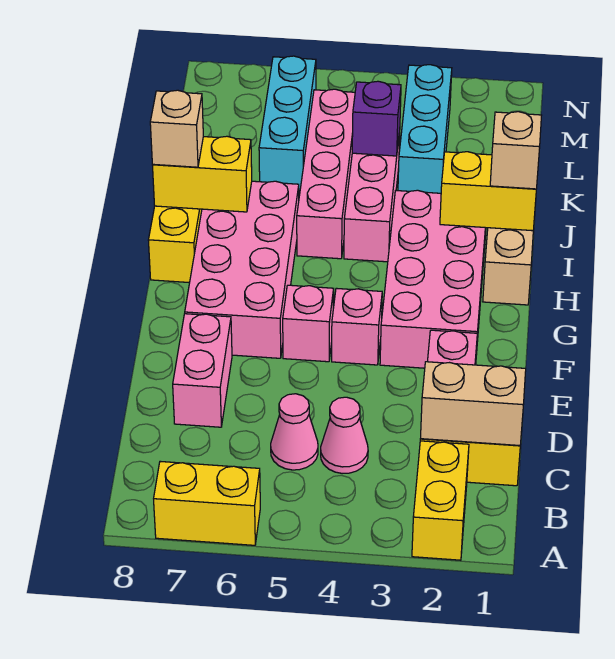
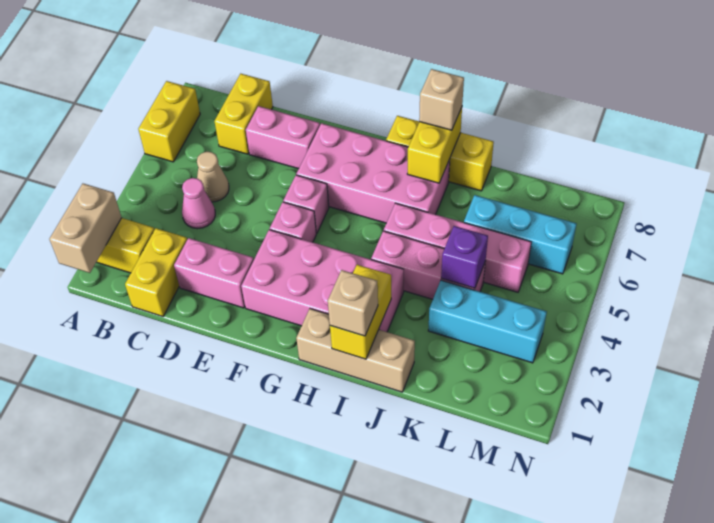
tan 1x2 brick [421,362,526,446] -> tan 1x2 brick moved to [49,184,122,273]
pink 1x1 cone [271,394,318,470] -> tan 1x1 cone [197,152,229,202]
none -> yellow 1x2 brick [214,74,273,154]

